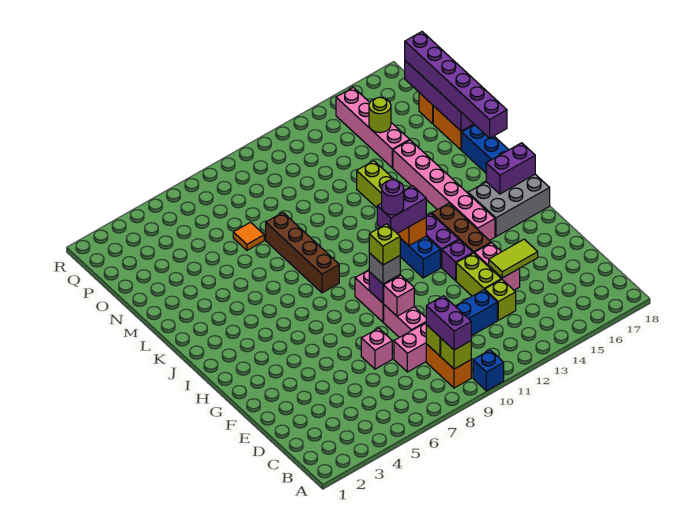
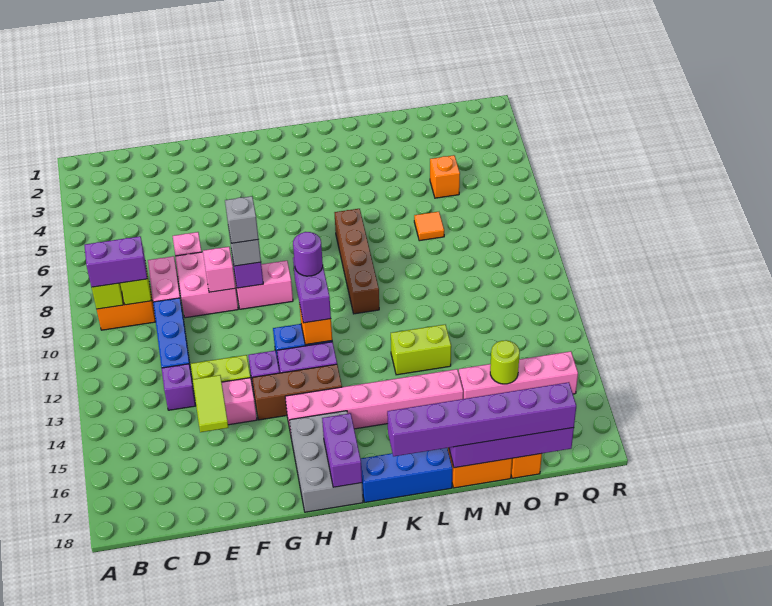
blue 1x1 brick [473,350,504,391] -> none
lime 1x1 brick [485,279,516,320] -> purple 1x1 brick [162,364,196,410]
pink 1x2 brick [384,305,426,338] -> pink 2x2 brick [175,252,238,318]
lime 1x1 brick [369,224,400,265] -> grey 1x1 brick [225,196,258,243]
brown 1x4 brick [266,213,339,293] -> brown 1x4 brick turned to [334,209,379,314]
none -> orange 1x1 brick [430,155,460,198]

